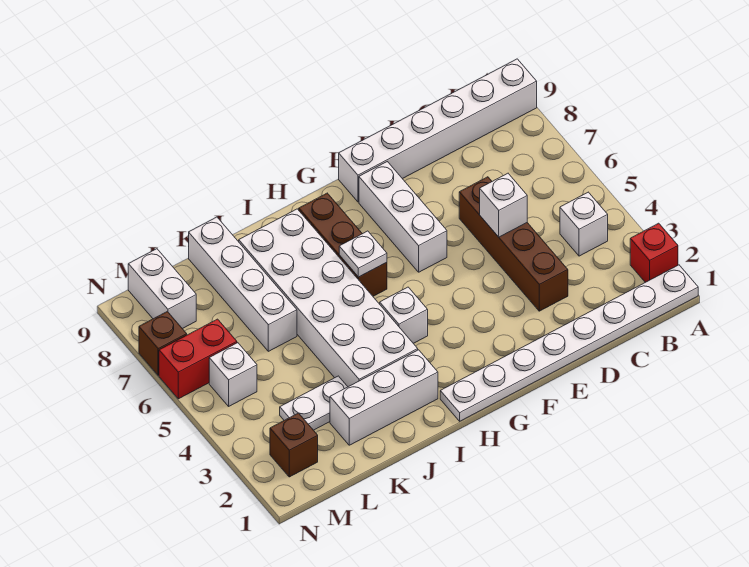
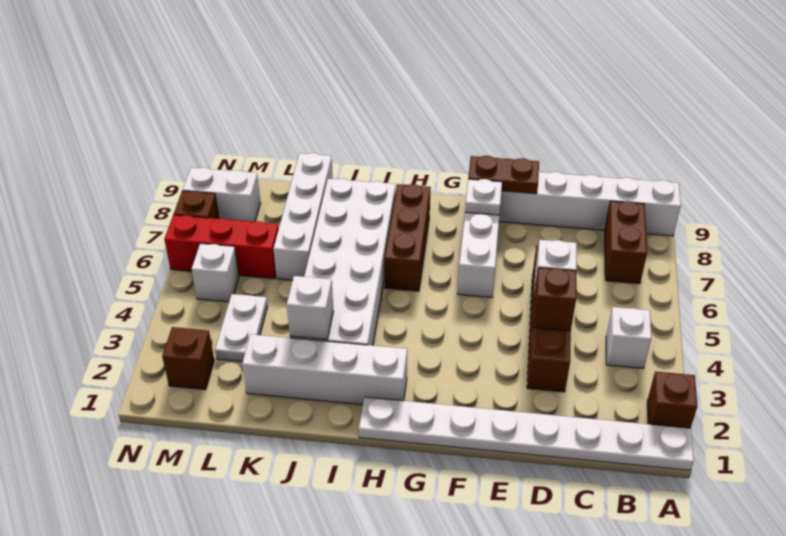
red 1x1 brick [630,223,678,282] -> brown 1x1 brick [647,372,697,428]
none -> brown 1x2 brick [605,201,647,284]
none -> brown 1x1 brick [533,268,576,331]
none -> brown 1x2 plate [468,156,539,194]
white 1x1 brick [380,287,428,343] -> white 1x1 brick moved to [287,276,333,340]
white 1x1 plate [339,231,387,277] -> white 1x1 plate moved to [465,179,502,215]
white 1x3 brick [330,350,438,445] -> white 1x4 brick [242,334,407,405]
white 1x2 plate [280,376,348,430] -> white 1x2 plate turned to [215,294,268,362]
red 1x2 brick [159,319,237,399] -> red 1x3 brick [164,215,279,279]
white 1x2 brick [128,249,196,329] -> white 1x2 brick turned to [183,167,261,222]

